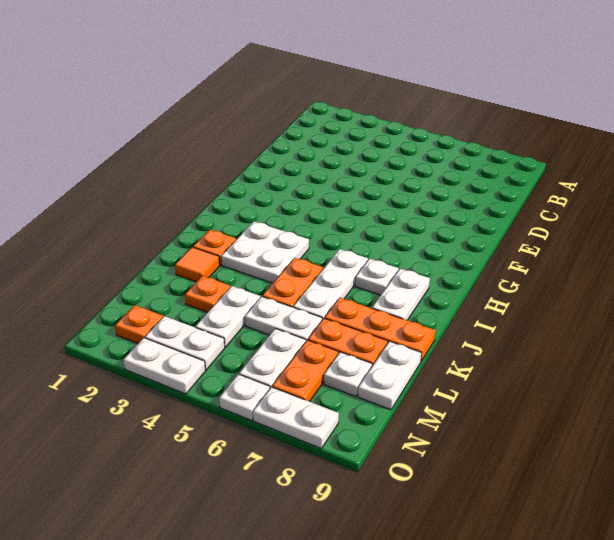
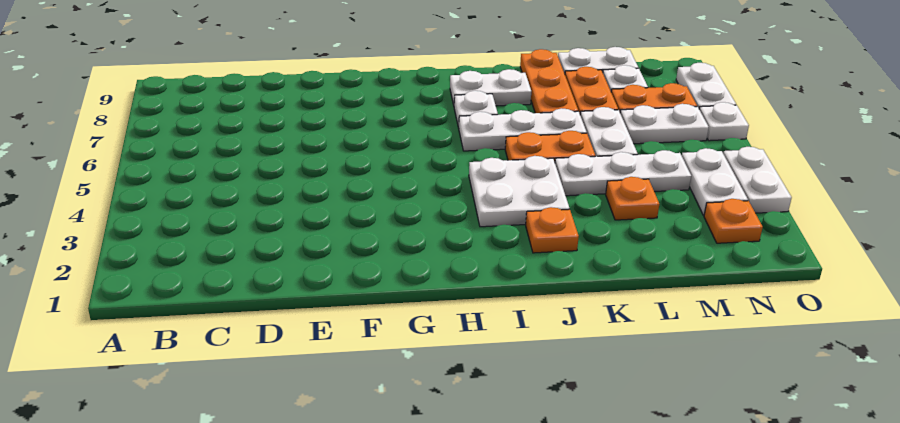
orange 1x1 tile [175,247,220,282] -> none
white 1x2 plate [195,286,260,347] -> white 1x3 plate [555,150,691,196]

